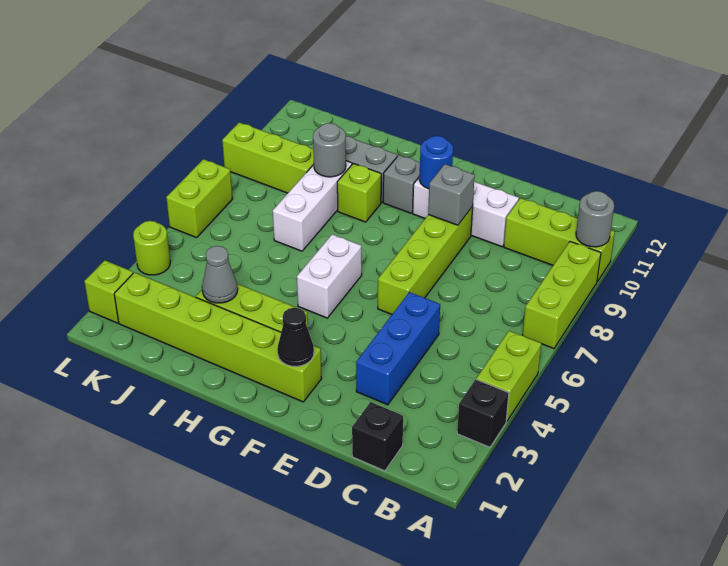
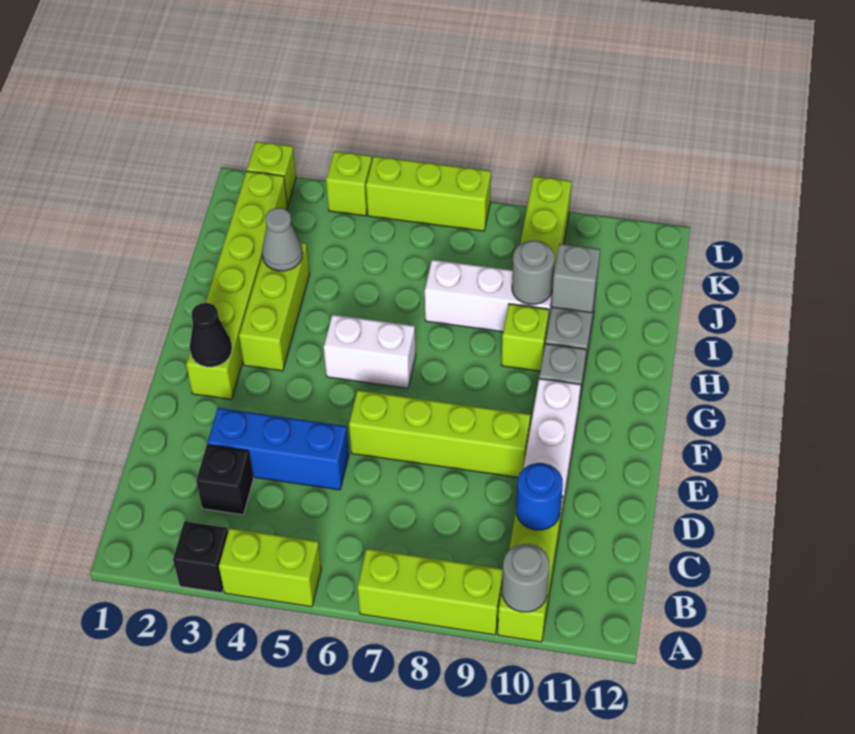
black 1x1 brick [352,402,403,471] -> black 1x1 brick moved to [196,445,253,515]
grey 1x1 brick [428,164,475,225] -> grey 1x1 brick moved to [552,244,600,313]
blue 1x1 round brick [419,136,453,189] -> blue 1x1 round brick moved to [516,463,563,530]
lime 1x1 round brick [133,221,170,275] -> lime 1x1 brick [326,151,372,216]
lime 1x2 brick [166,159,232,238] -> lime 1x3 brick [366,156,491,231]

